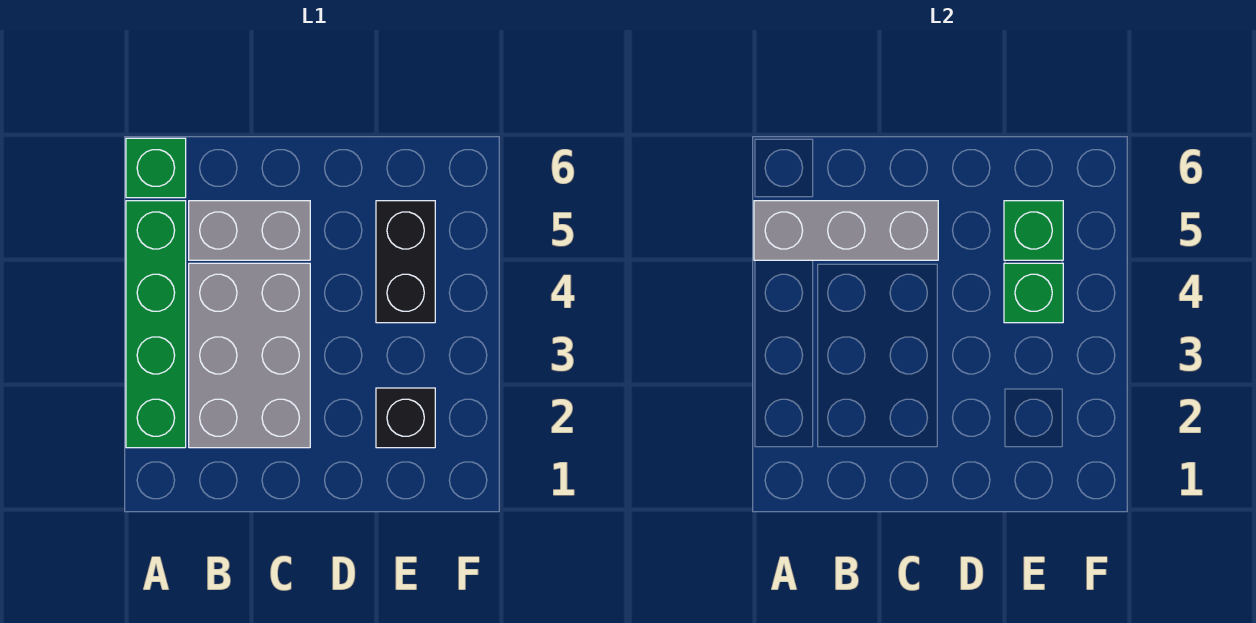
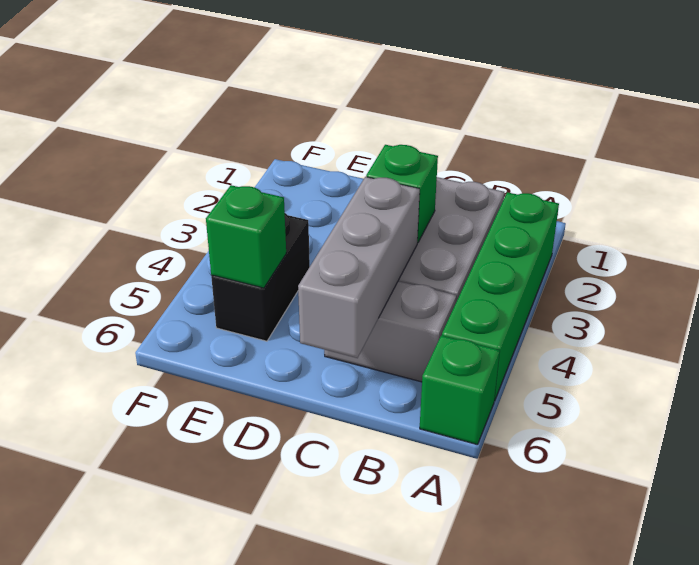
grey 1x3 brick [754,201,938,260] -> grey 1x3 brick turned to [298,177,420,358]
black 1x1 brick [376,388,435,448] -> none
green 1x1 brick [1004,263,1063,323] -> green 1x1 brick moved to [366,145,438,243]

